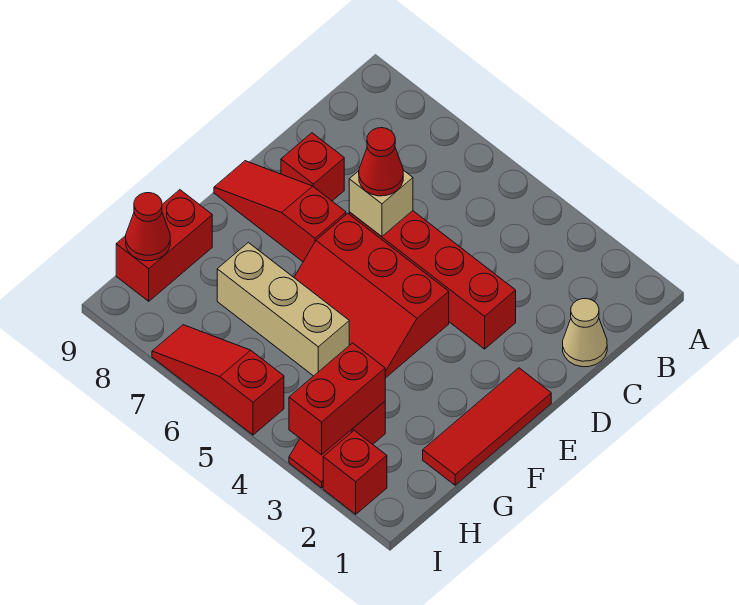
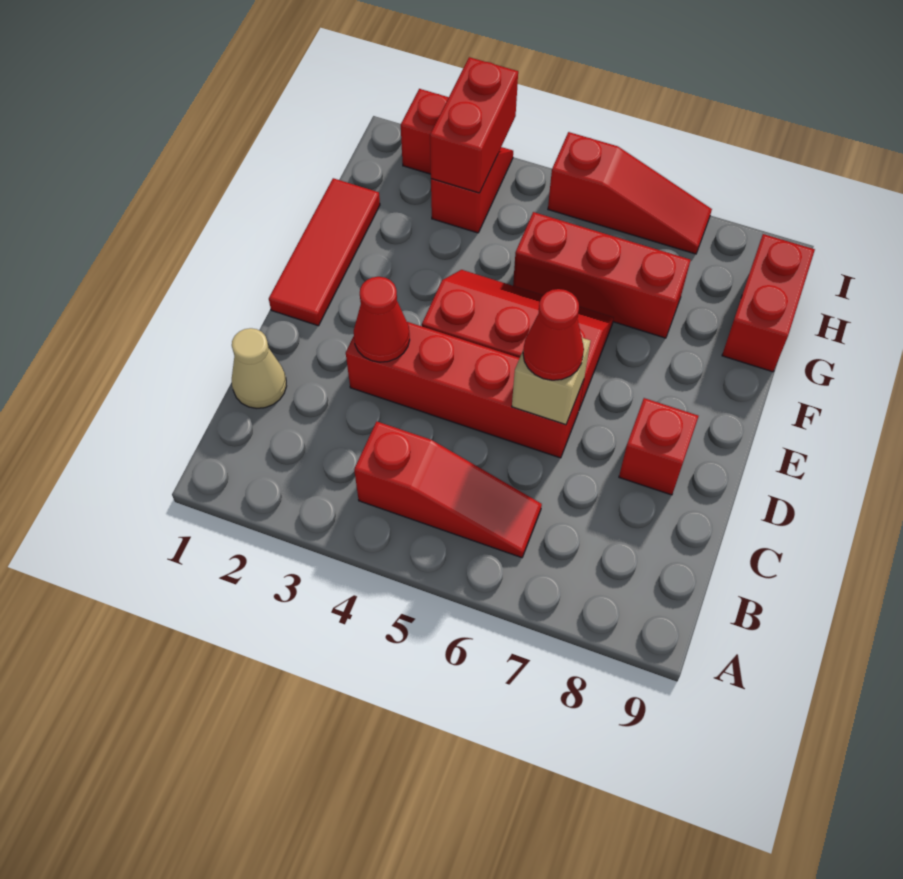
red 1x3 slope [214,161,346,262] -> red 1x3 slope moved to [354,422,542,558]
tan 1x3 brick [217,242,349,376] -> red 1x3 brick [513,212,690,338]
red 1x1 cone [126,193,170,261] -> red 1x1 cone moved to [354,277,410,362]

